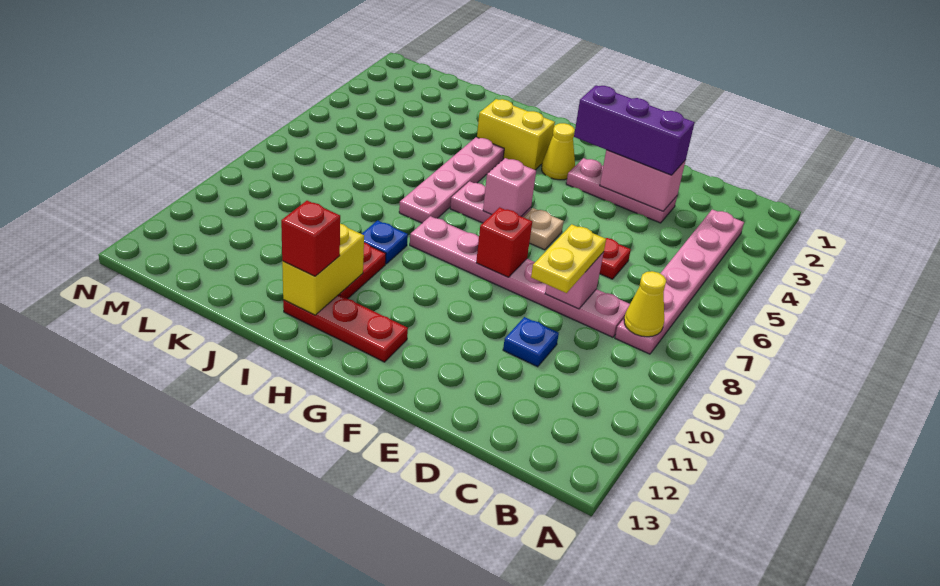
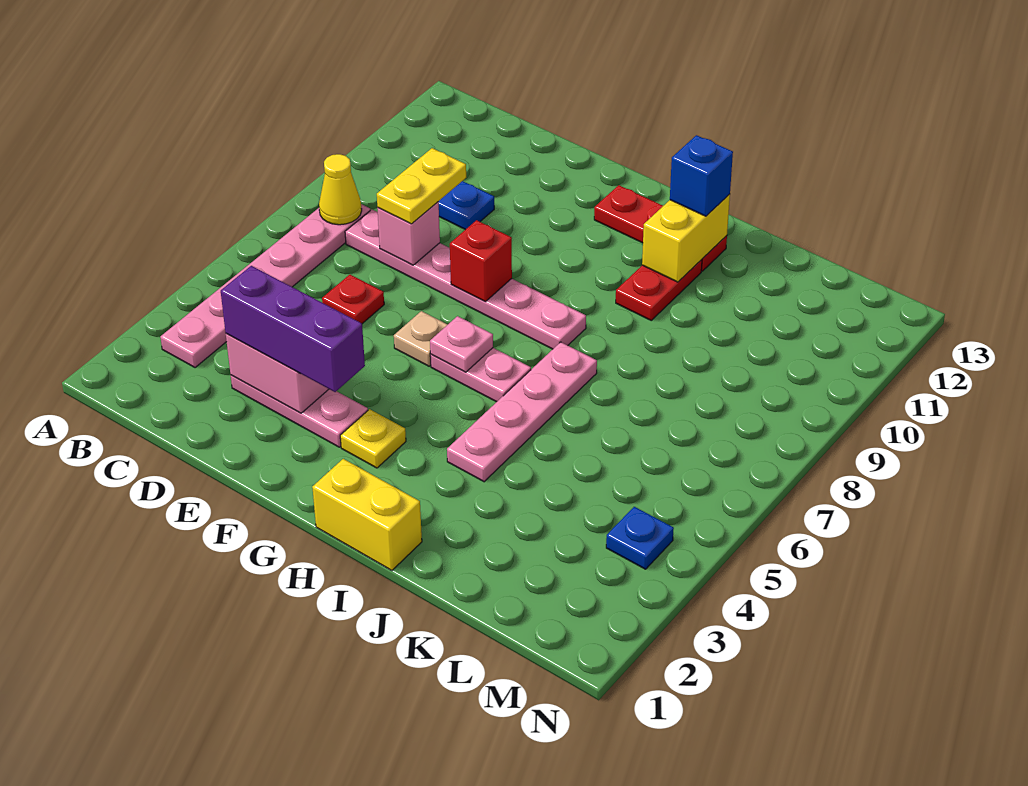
yellow 1x1 cone [542,123,575,180] -> yellow 1x1 plate [340,409,406,468]
pink 1x1 brick [483,158,536,216] -> pink 1x1 plate [430,316,493,372]
yellow 1x2 brick [477,99,555,170] -> yellow 1x2 brick moved to [312,459,422,570]
blue 1x1 plate [362,220,408,264] -> blue 1x1 plate moved to [606,507,674,569]
red 1x1 brick [281,201,340,276] -> blue 1x1 brick [670,135,733,216]

